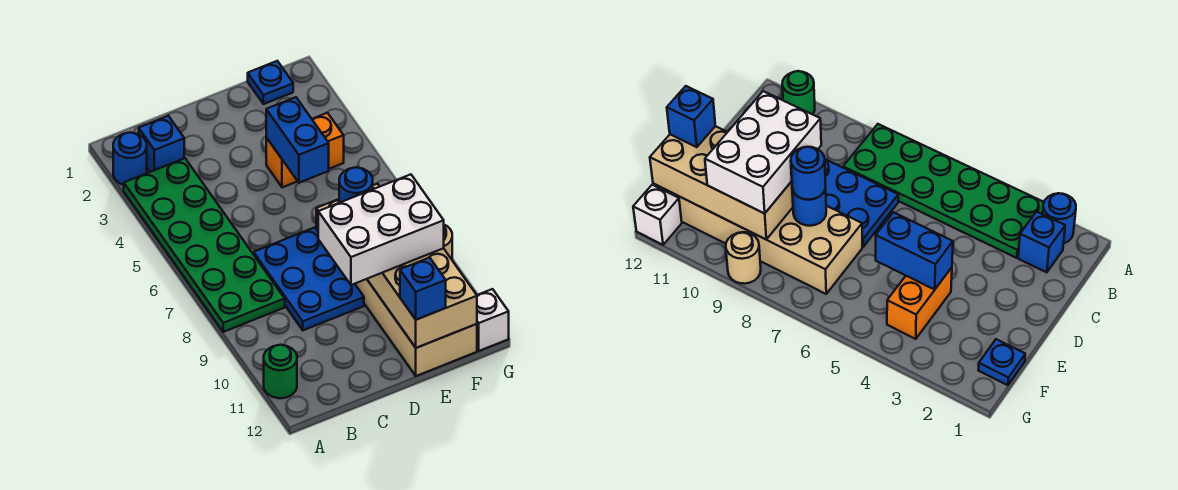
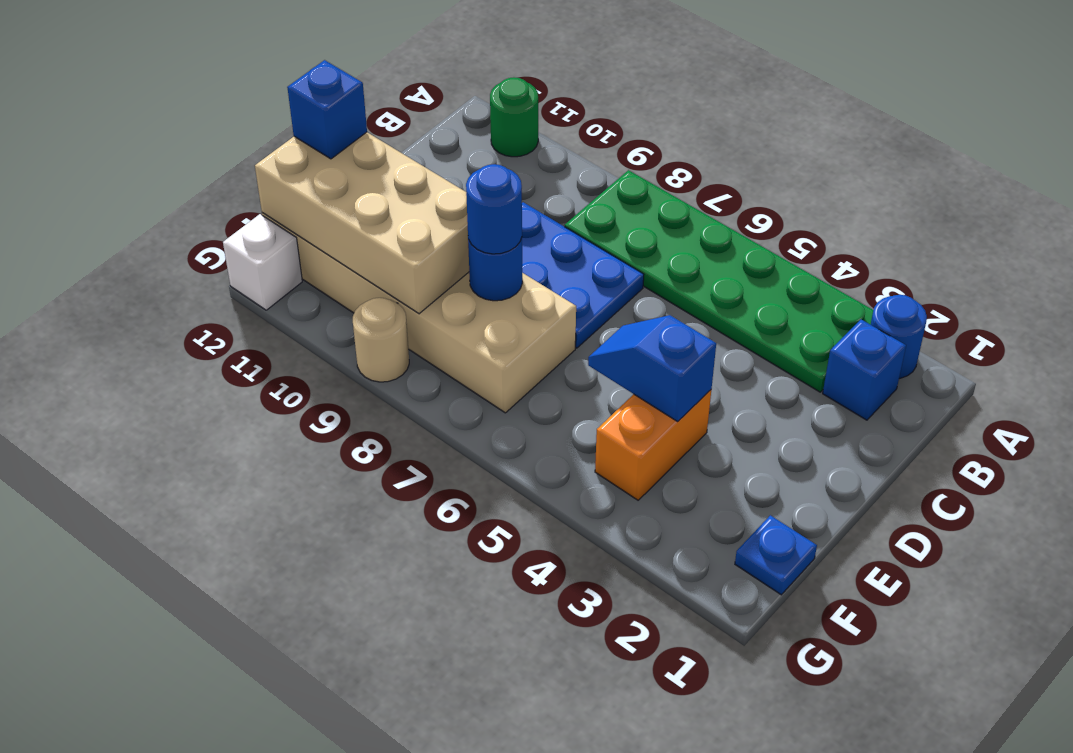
white 2x3 brick [318,174,444,285] -> none
blue 1x2 brick [266,97,329,183] -> blue 1x2 slope [588,315,716,421]

